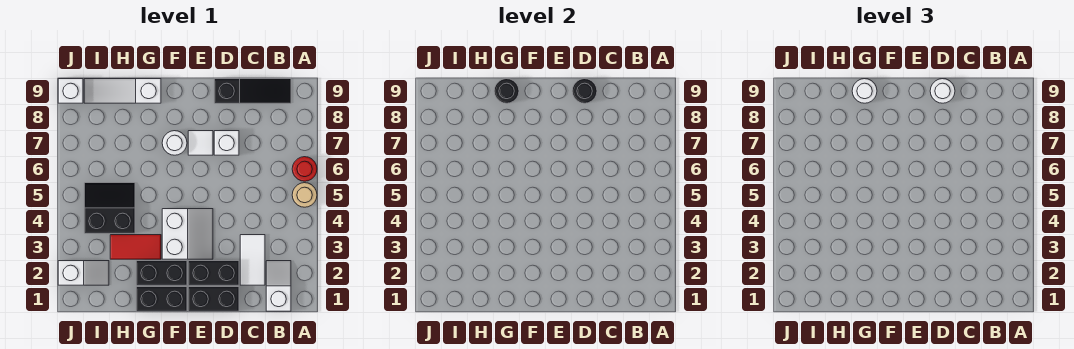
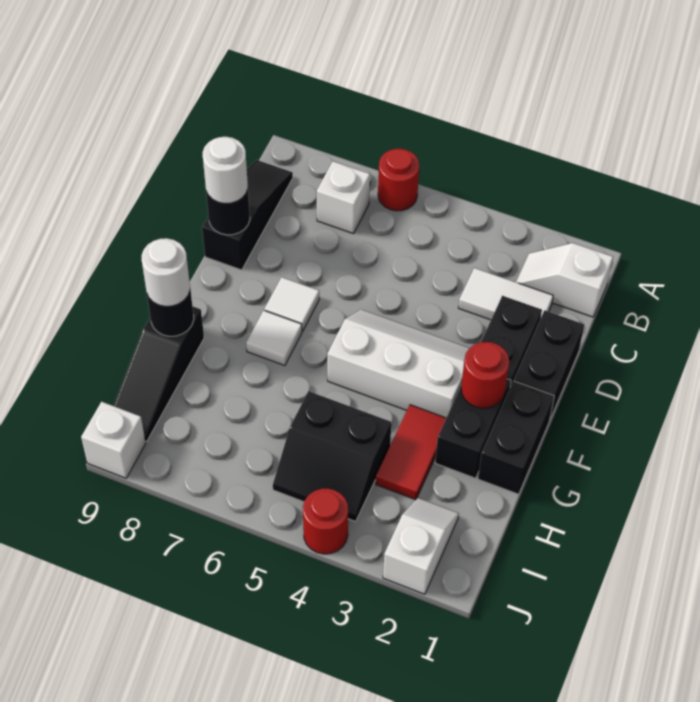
tan 1x1 round brick [292,183,317,207] -> none
white 1x1 brick [214,131,239,155] -> white 1x1 brick moved to [317,161,370,234]
white 2x2 slope [162,209,213,259] -> white 2x3 slope [327,310,469,418]
none -> red 1x1 round brick [461,342,509,408]
white 1x1 round brick [162,131,187,155] -> white 1x1 tile [246,310,302,366]
white 1x3 slope [84,79,161,103] -> black 1x3 slope [114,307,204,441]
black 2x2 slope [84,183,135,233] -> black 2x2 slope turned to [273,391,391,522]
none -> red 1x1 round brick [303,488,348,554]

